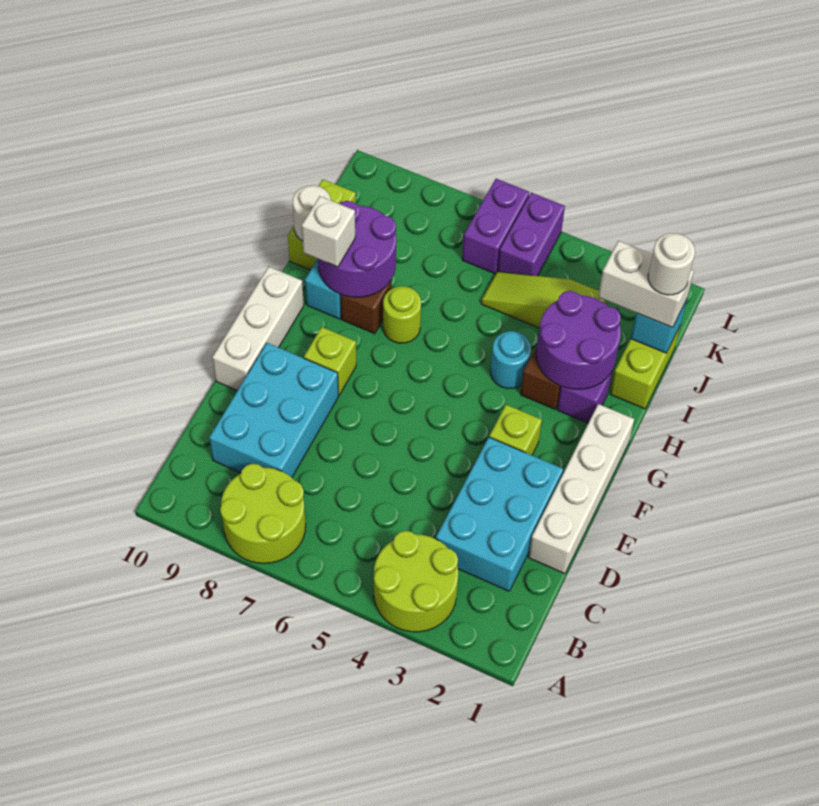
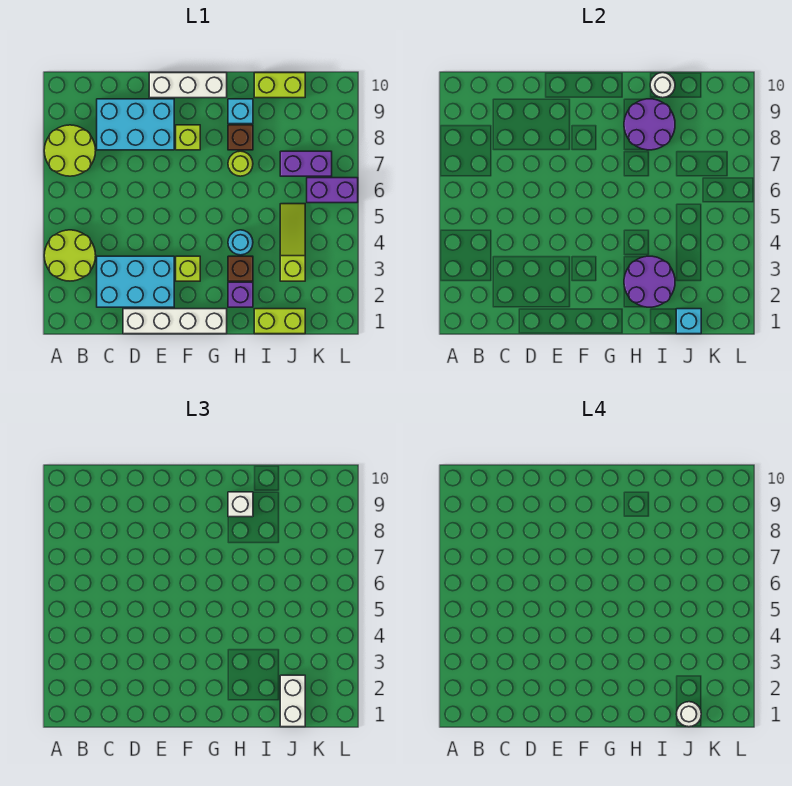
purple 1x2 brick [498,193,565,276] -> purple 1x2 brick moved to [280,151,332,176]

